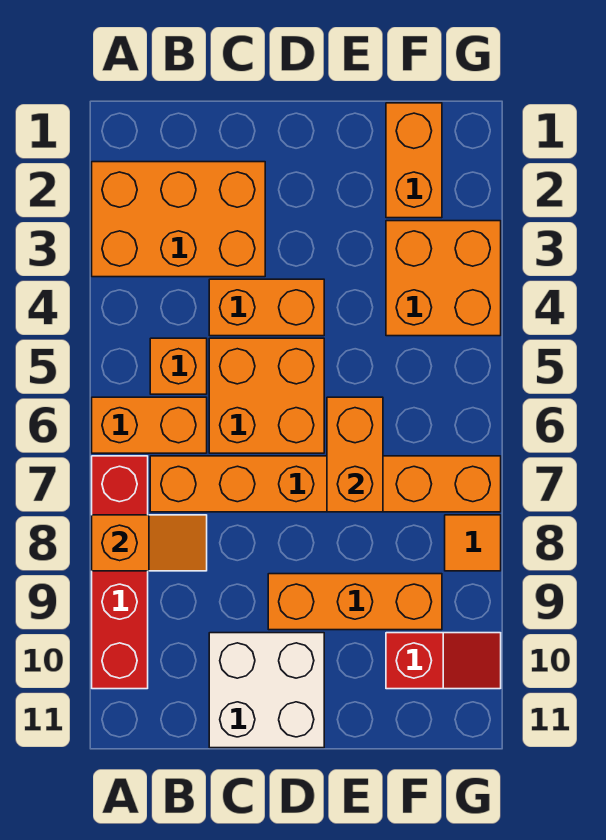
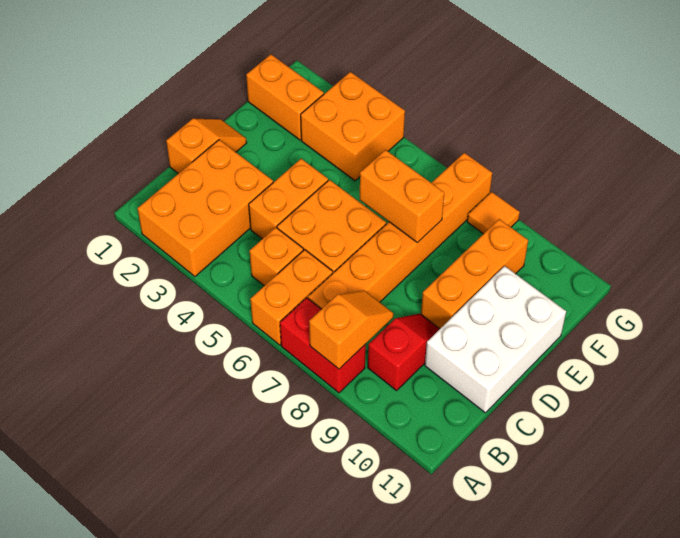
red 1x4 brick [92,456,148,689] -> red 1x2 brick [280,298,366,393]
none -> orange 1x2 slope [166,119,247,174]
white 2x2 brick [209,633,324,748] -> white 2x3 brick [425,266,566,413]
red 1x2 slope [386,633,501,689] -> red 1x2 slope moved to [368,314,439,391]

